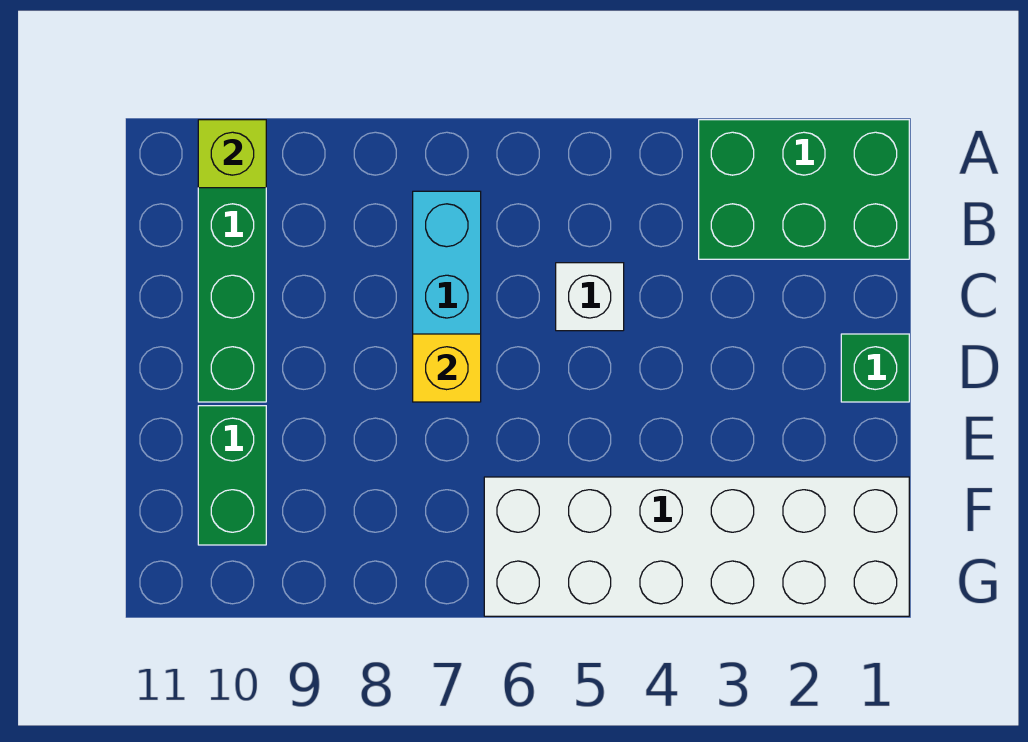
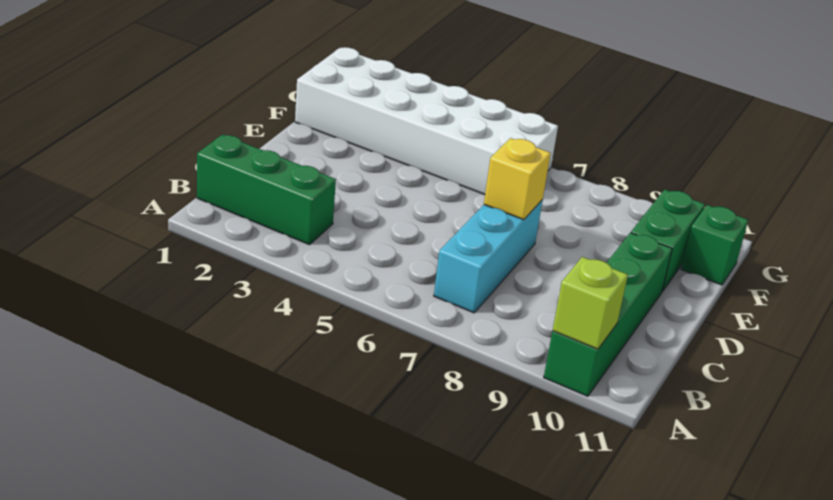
green 2x3 brick [699,120,909,259] -> green 1x3 brick [197,135,336,245]
white 1x1 brick [556,263,624,331] -> none
green 1x1 brick [841,334,909,402] -> green 1x1 brick moved to [681,205,748,285]

